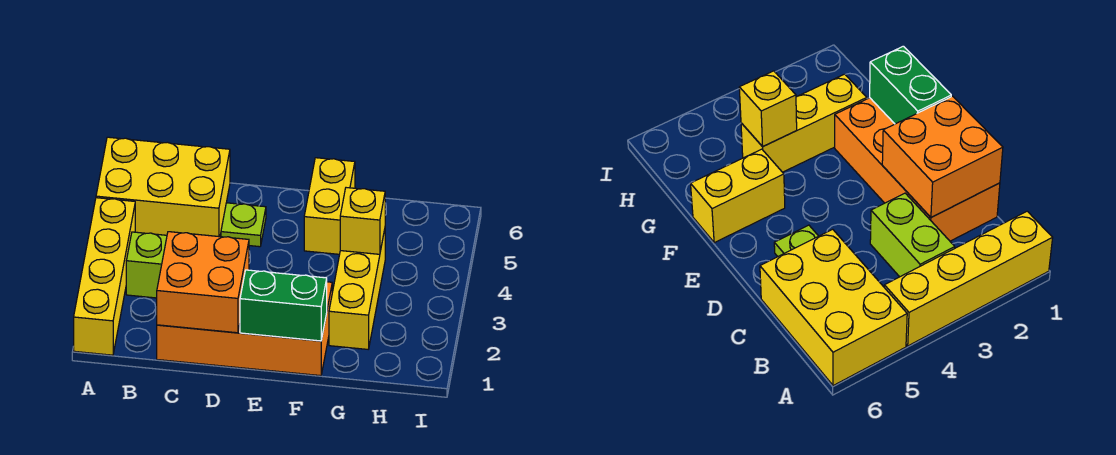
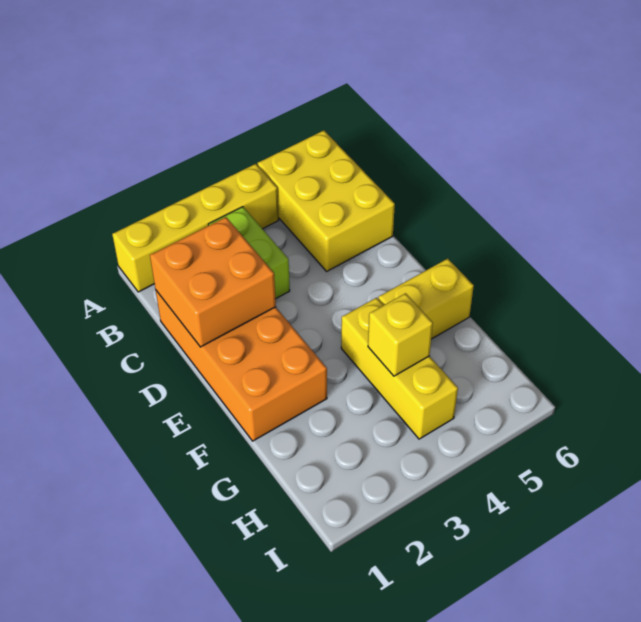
lime 1x1 plate [221,203,266,247] -> none
green 1x2 brick [240,270,327,341] -> none
yellow 1x3 brick [329,230,385,349] -> yellow 1x3 brick turned to [341,298,458,439]

